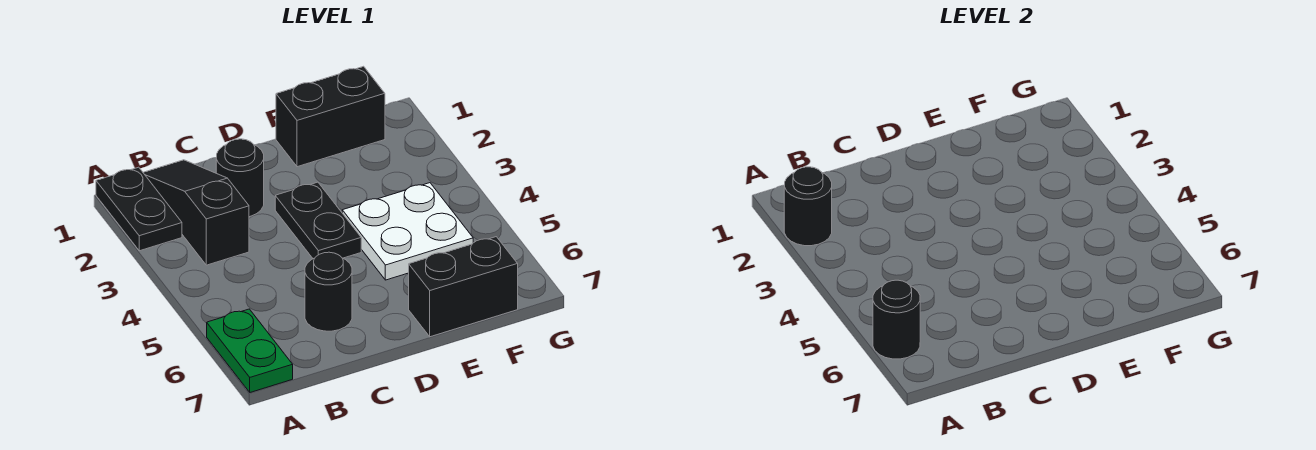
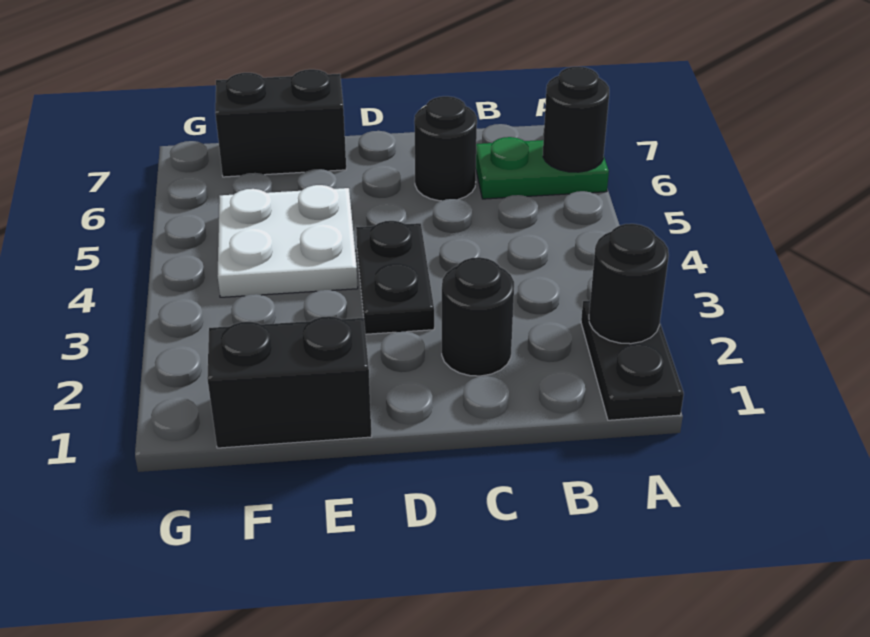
green 1x2 plate [207,309,293,392] -> green 1x2 plate turned to [476,137,609,199]
black 1x3 slope [143,160,249,265] -> none

